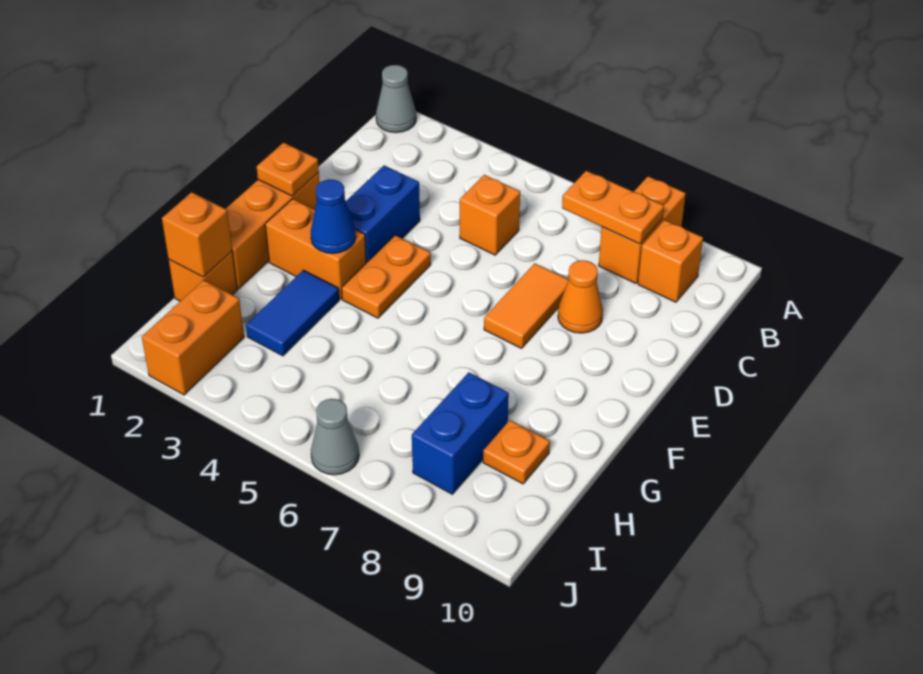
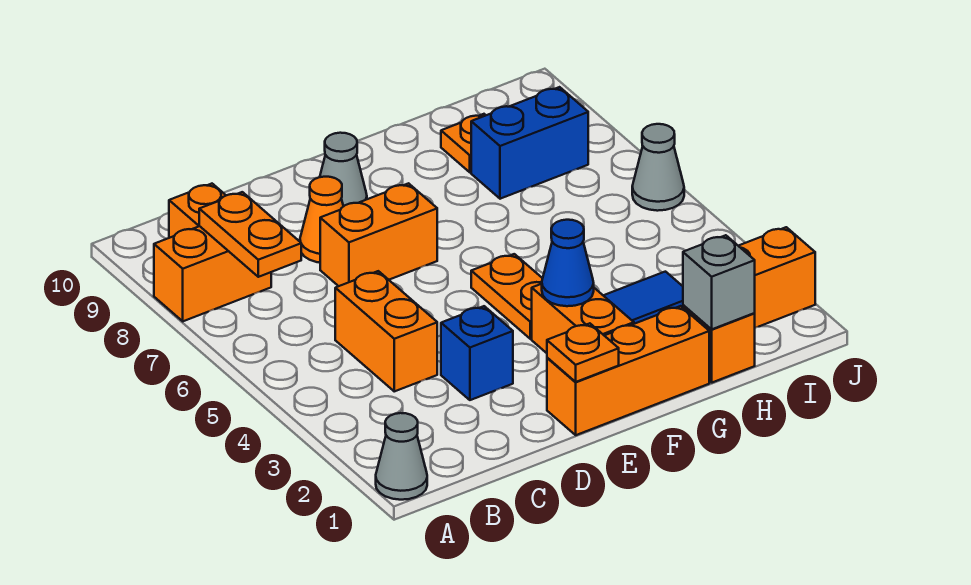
orange 1x1 brick [460,175,520,255] -> orange 1x2 brick [335,271,437,391]
blue 1x2 brick [346,166,420,263] -> blue 1x1 brick [441,306,513,400]
orange 1x2 tile [484,263,569,348] -> orange 1x2 brick [320,183,437,286]
orange 1x2 plate [342,235,431,318] -> orange 1x2 plate turned to [471,254,543,339]
none -> grey 1x1 cone [320,133,367,206]
orange 1x1 brick [162,192,232,277] -> grey 1x1 brick [683,235,755,329]

